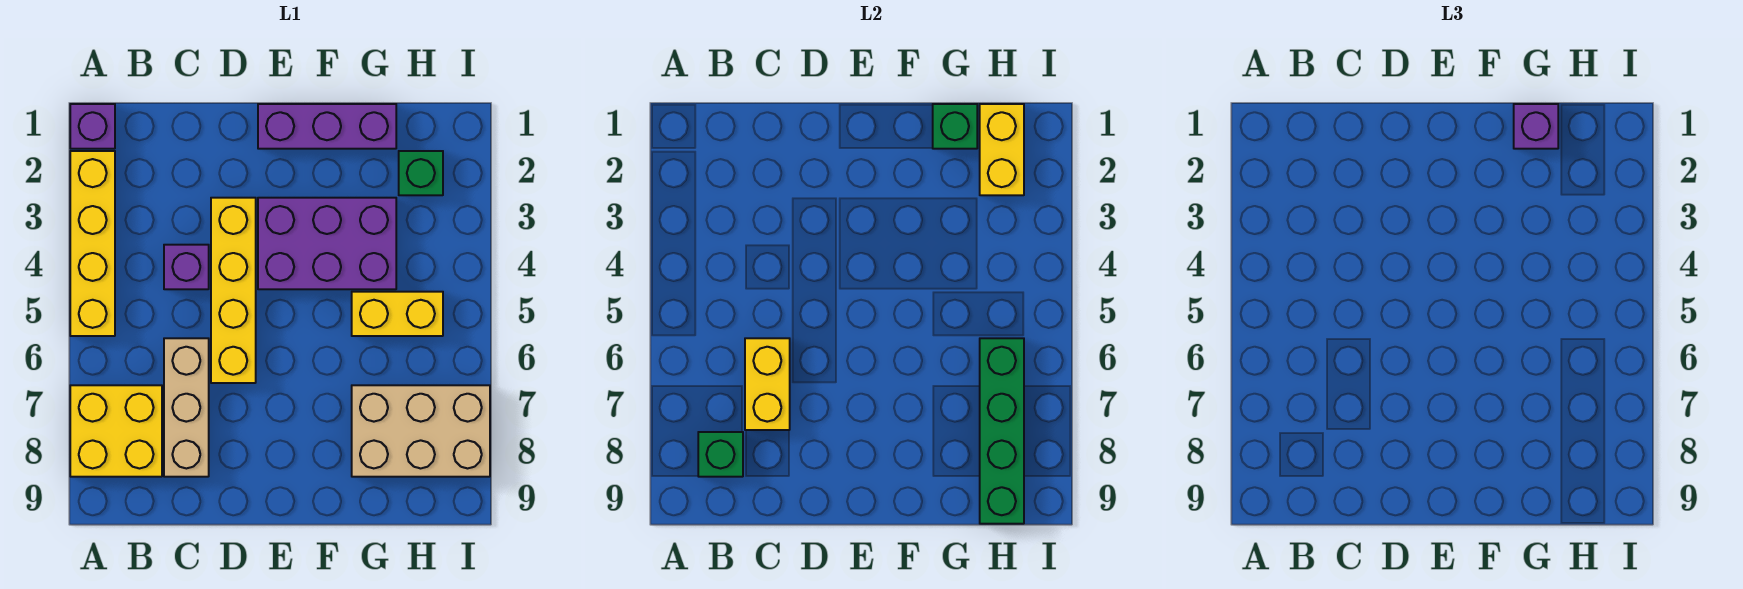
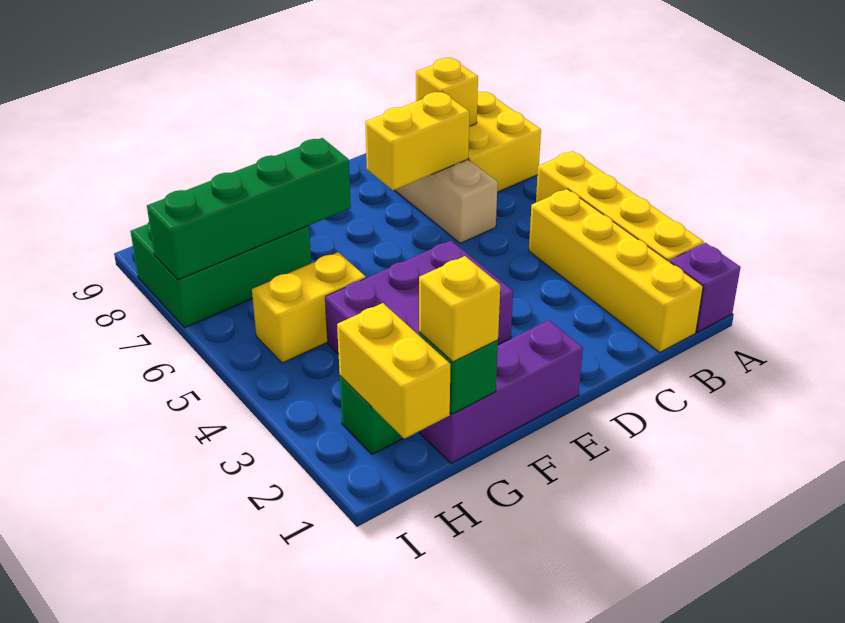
green 1x1 brick [698,432,743,477] -> yellow 1x1 brick [416,58,478,126]
purple 1x1 brick [164,245,209,289] -> none
yellow 1x2 brick [745,338,790,430] -> yellow 1x2 brick turned to [365,92,469,190]
yellow 1x4 brick [211,198,256,383] -> yellow 1x4 brick moved to [529,189,703,352]
purple 1x1 brick [1514,104,1558,149] -> yellow 1x1 brick [419,256,500,362]
tan 2x3 brick [352,385,490,477] -> green 2x3 brick [131,222,311,328]
green 1x4 brick [980,338,1024,524] -> green 1x4 brick turned to [147,138,351,280]

